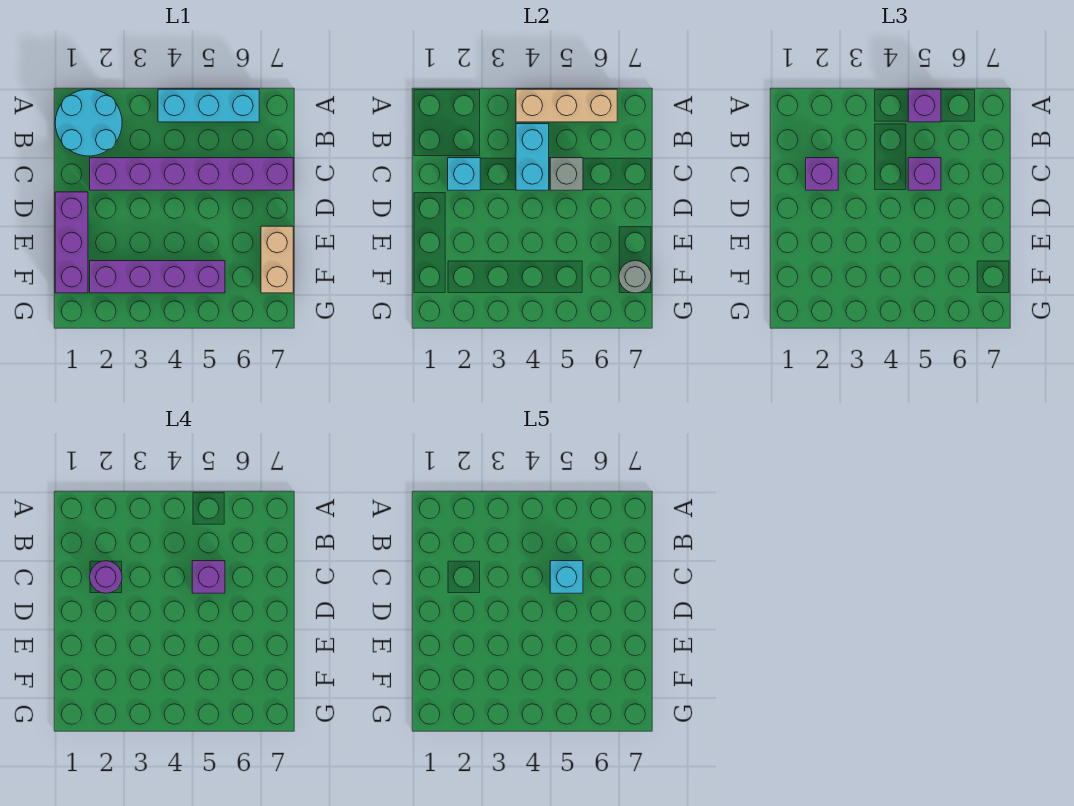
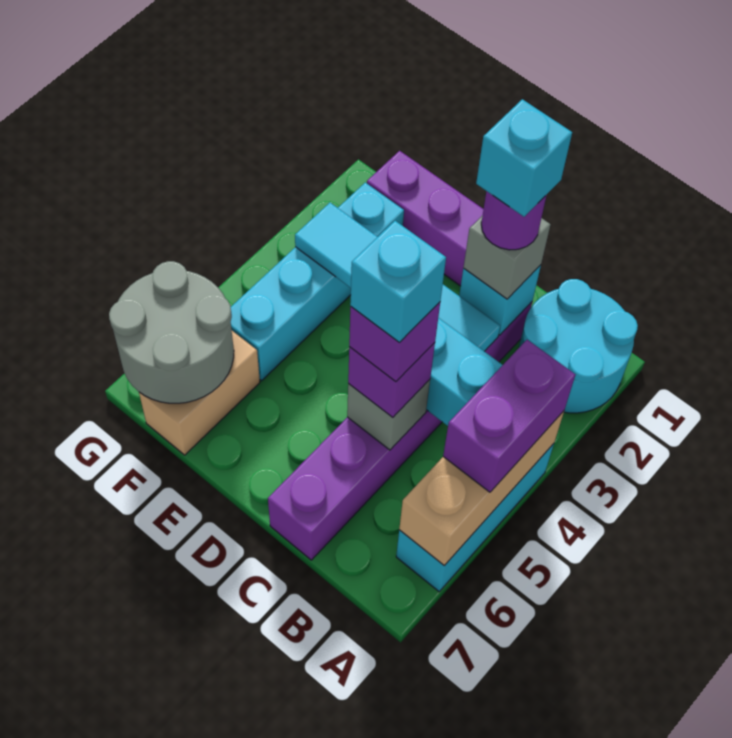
purple 1x1 brick [908,89,941,122] -> purple 1x2 brick [443,340,576,492]
purple 1x1 brick [806,158,838,190] -> grey 1x1 brick [463,215,550,299]
none -> cyan 1x1 brick [476,99,572,217]
none -> cyan 1x4 tile [295,203,500,351]
tan 1x2 brick [261,226,293,293] -> tan 1x2 brick turned to [139,331,260,455]
purple 1x4 brick [90,261,225,293] -> cyan 1x4 brick [231,183,404,381]
grey 1x1 round brick [619,261,651,293] -> grey 2x2 round brick [109,261,234,403]

